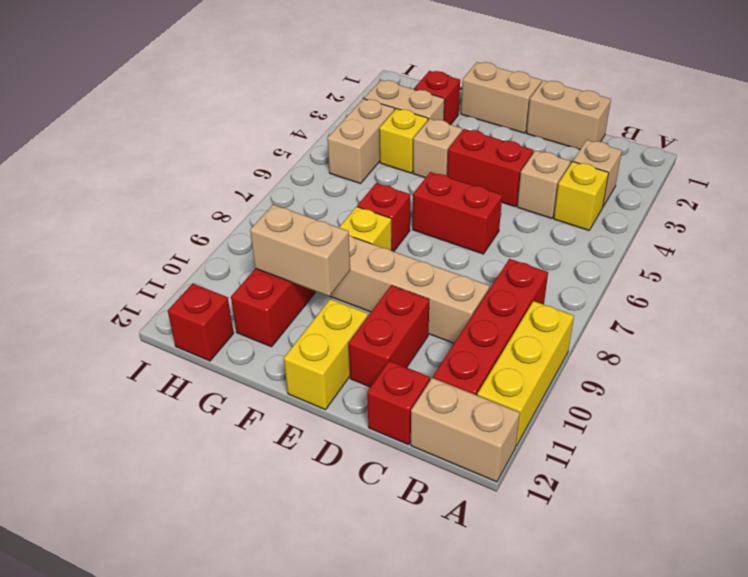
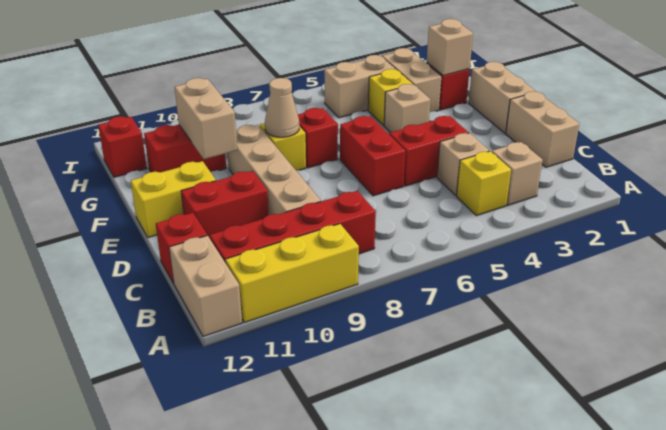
red 1x2 brick [447,129,534,207] -> red 1x2 brick turned to [389,116,469,186]
none -> tan 1x1 cone [265,78,299,137]
none -> tan 1x1 brick [427,19,473,76]

